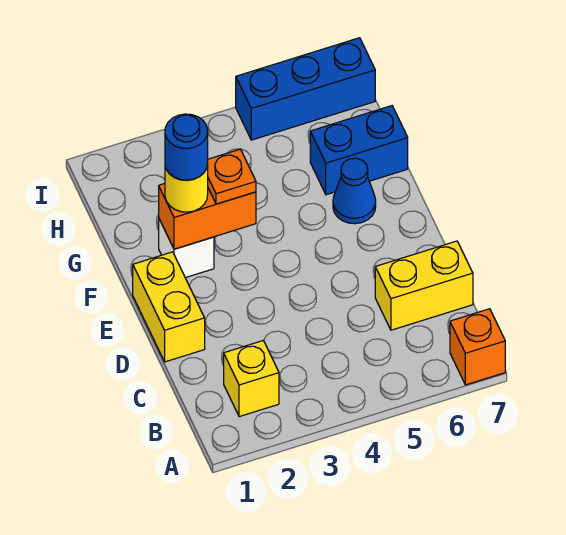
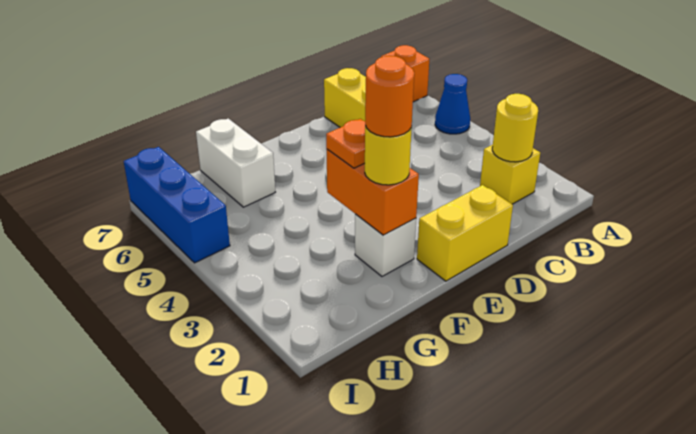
none -> yellow 1x1 round brick [492,94,538,162]
blue 1x1 round brick [165,114,208,180] -> orange 1x1 round brick [365,56,414,137]
blue 1x1 cone [333,158,376,224] -> blue 1x1 cone moved to [435,74,470,134]
blue 1x2 brick [310,106,408,195] -> white 1x2 brick [196,119,275,207]

